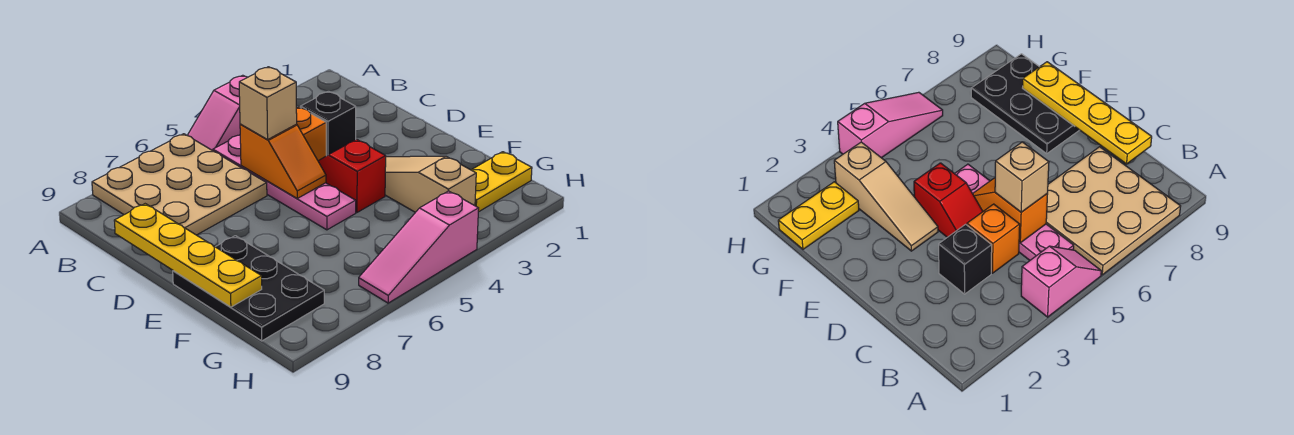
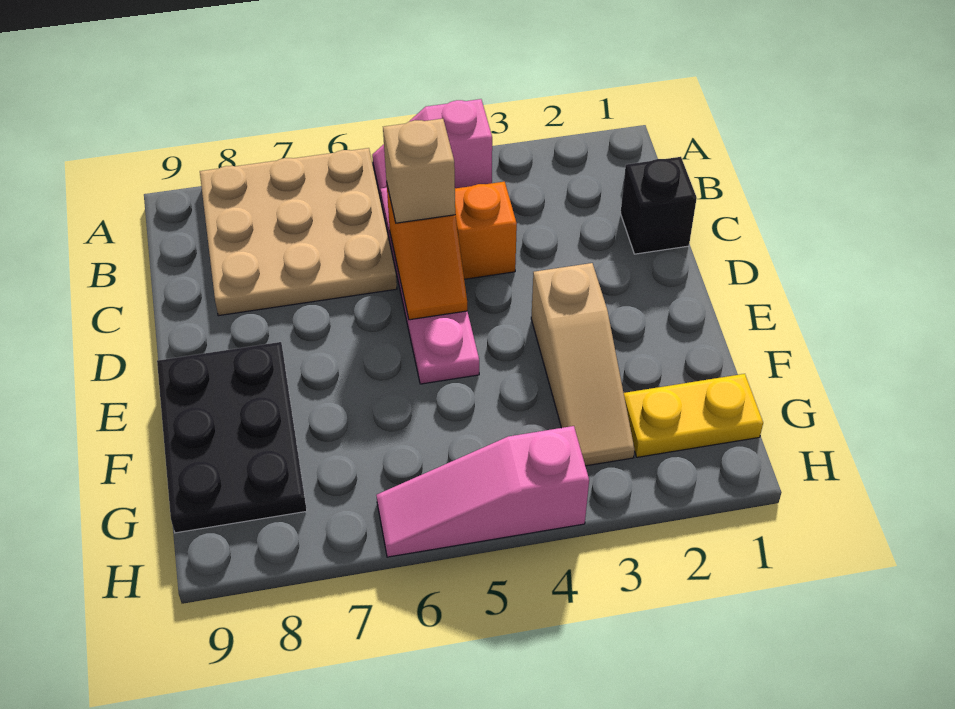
black 1x1 brick [300,91,356,156] -> black 1x1 brick moved to [621,157,697,254]
yellow 1x4 plate [114,204,262,307] -> none
red 1x2 slope [318,139,386,213] -> none
tan 1x3 slope [385,156,476,212] -> tan 1x3 slope turned to [531,263,635,466]

